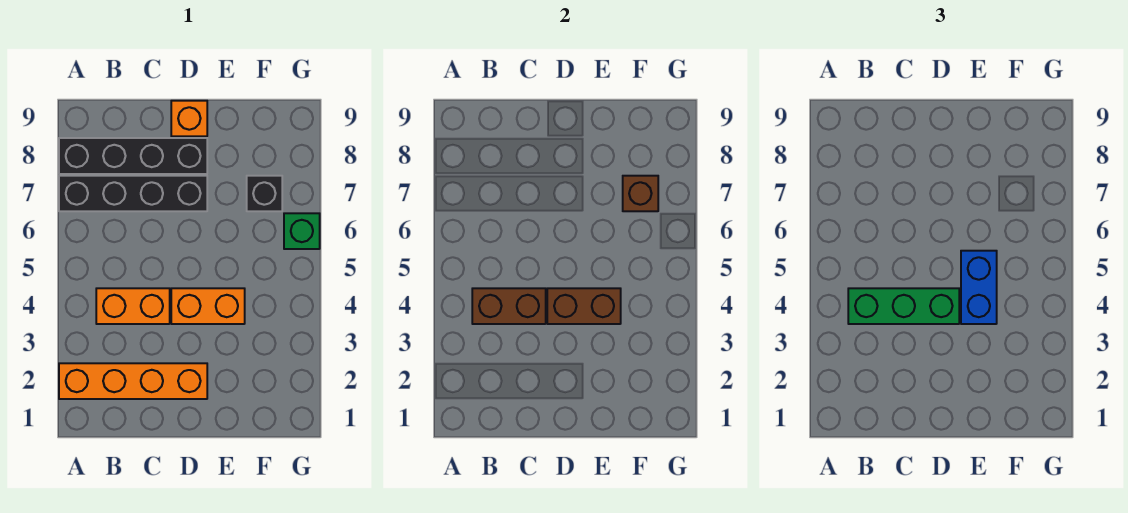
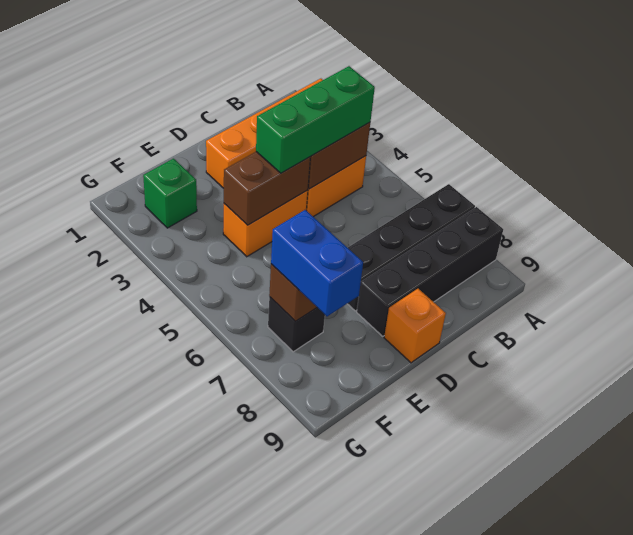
blue 1x2 brick [961,251,997,324] -> blue 1x2 brick moved to [271,210,363,316]
green 1x1 brick [284,213,320,249] -> green 1x1 brick moved to [143,159,197,228]

